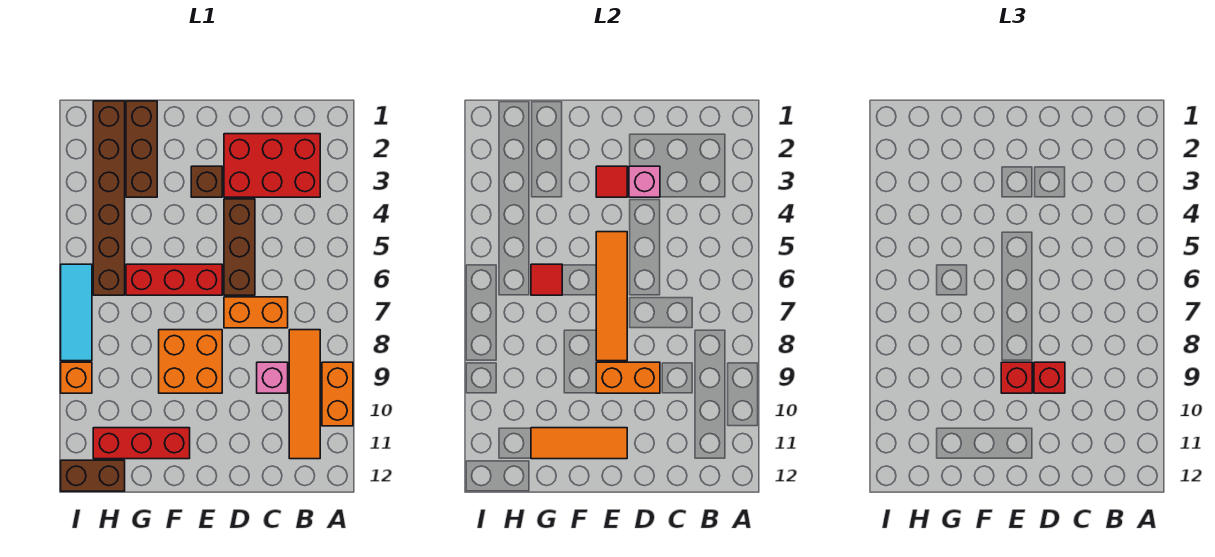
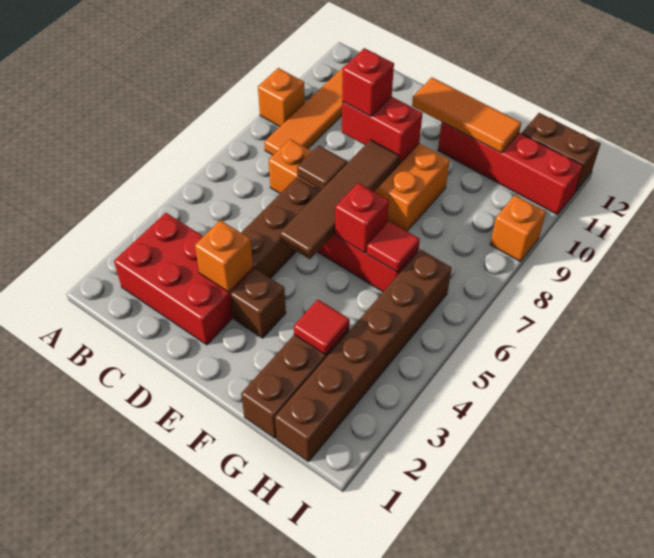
orange 1x2 brick [322,362,353,426] -> orange 1x1 brick [258,68,305,126]
pink 1x1 brick [257,362,288,393] -> none
pink 1x1 brick [629,166,660,197] -> orange 1x1 brick [195,220,253,292]
none -> brown 1x1 tile [297,146,347,190]
orange 1x2 brick [596,362,660,393] -> red 1x2 brick [342,96,423,164]
red 1x1 tile [596,166,627,197] -> red 1x1 tile moved to [294,300,350,355]
orange 1x4 tile [596,232,627,361] -> brown 1x4 tile [280,140,399,259]
red 1x1 brick [1001,362,1032,393] -> red 1x1 brick moved to [335,183,389,253]
red 1x3 brick [93,428,190,459] -> red 1x4 brick [438,122,583,215]
cyan 1x3 tile [61,264,92,361] -> none

